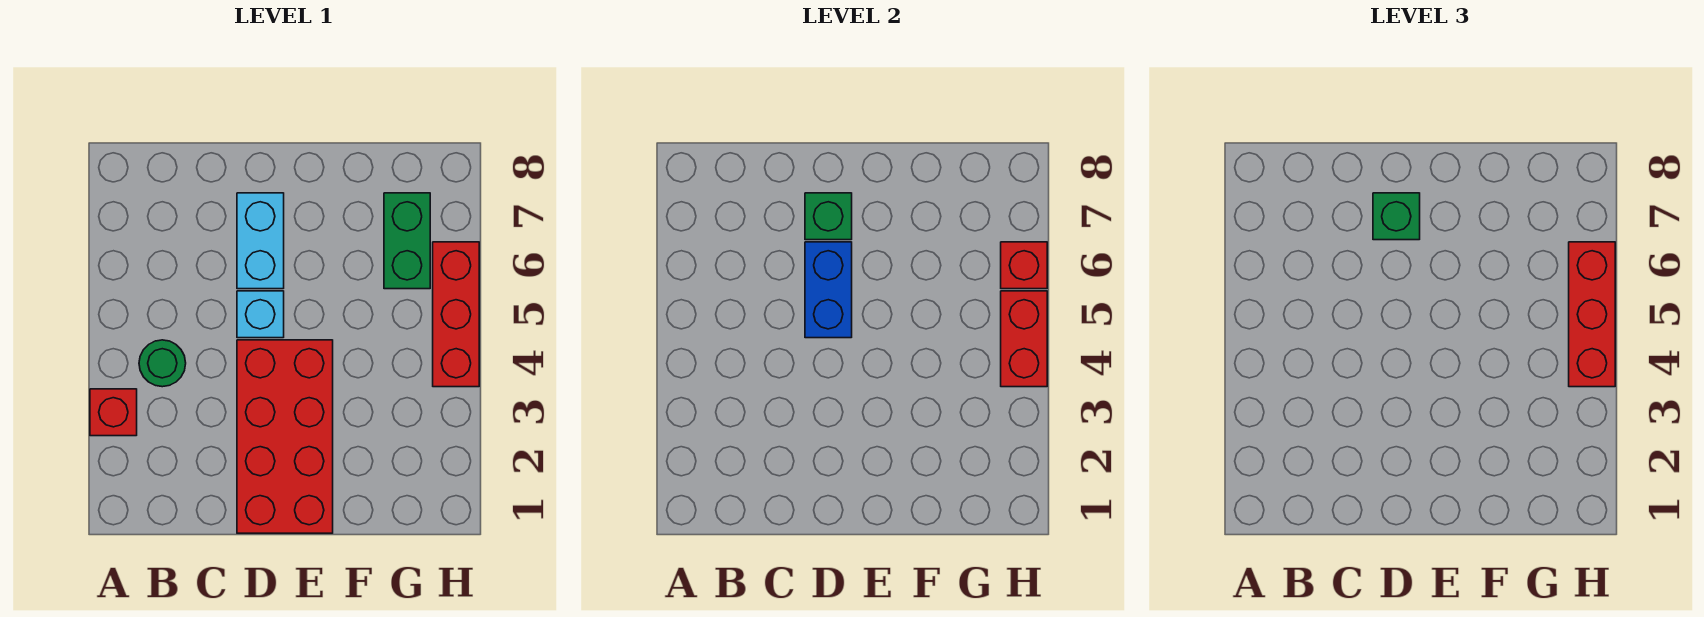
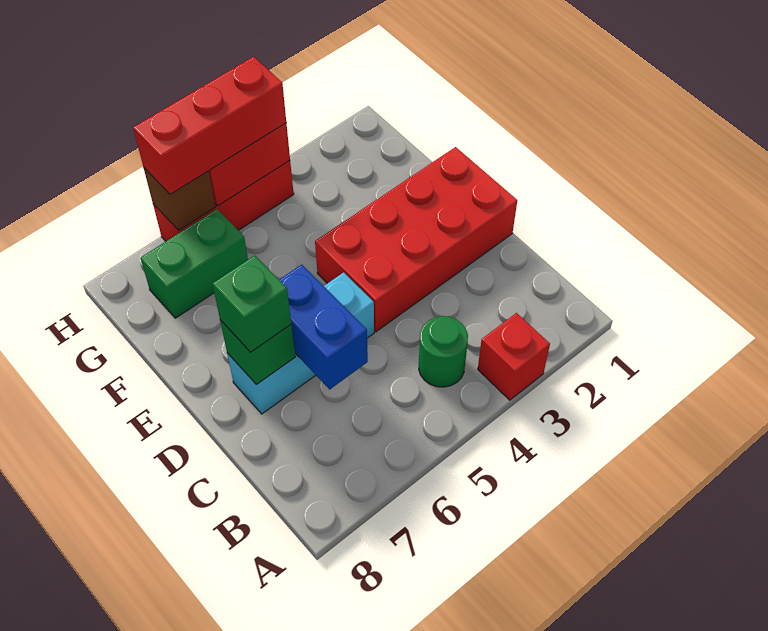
blue 1x2 brick [805,242,852,338] -> blue 1x2 brick turned to [279,265,368,389]
red 1x1 brick [1001,242,1047,289] -> brown 1x1 brick [144,168,216,230]

